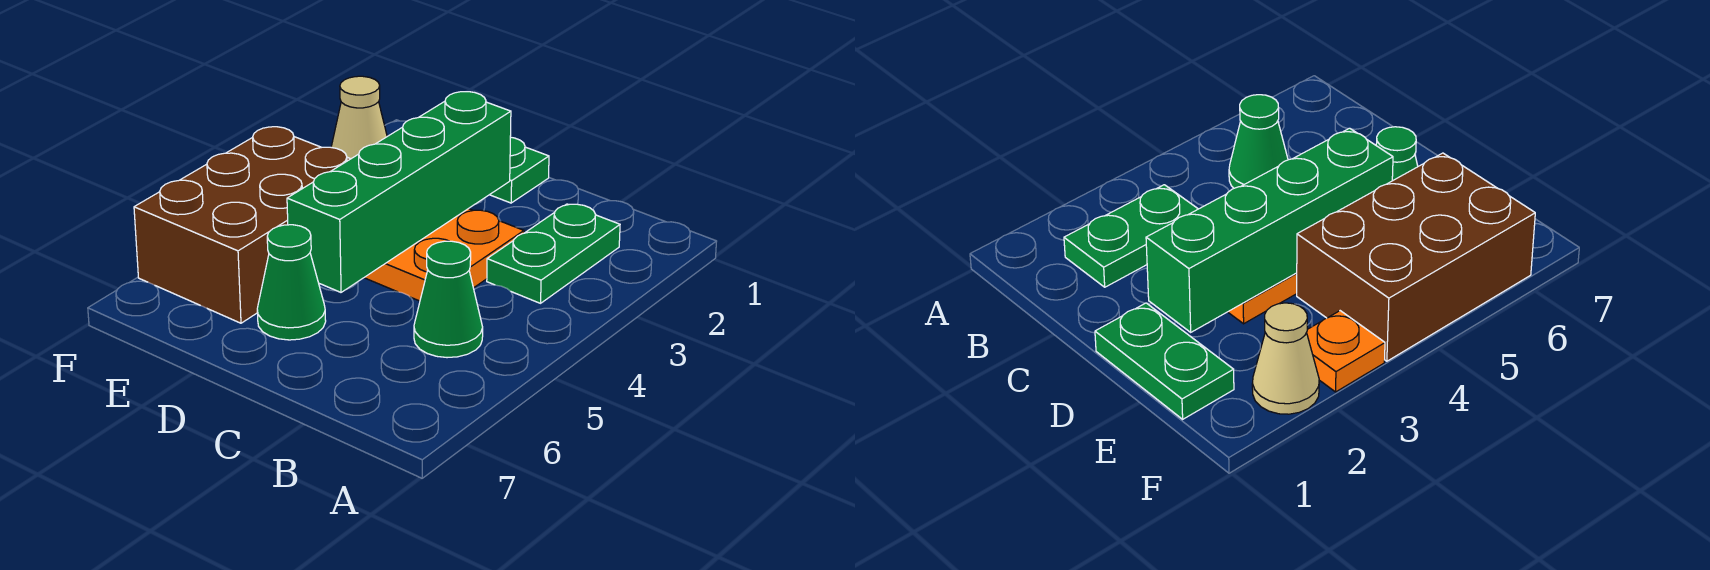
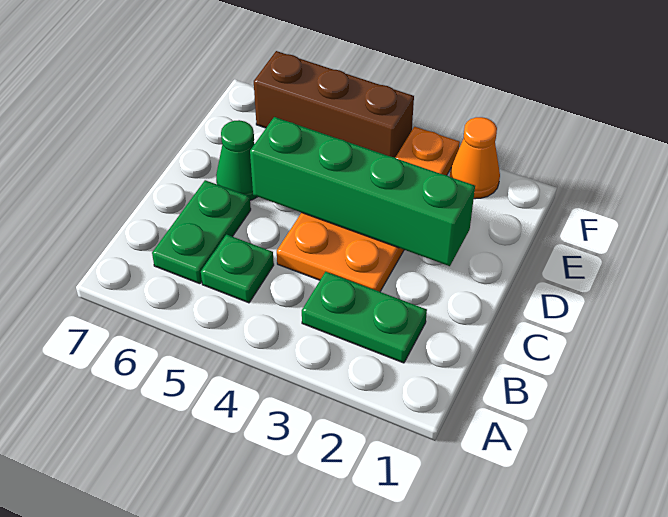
green 1x1 cone [414,241,483,358] -> green 1x1 plate [201,235,274,303]
green 1x2 plate [490,137,549,203] -> green 1x2 plate moved to [152,180,251,284]
brown 2x3 brick [134,127,350,323] -> brown 1x3 brick [254,51,414,157]
tan 1x1 cone [331,76,387,159] -> orange 1x1 cone [450,117,500,199]

